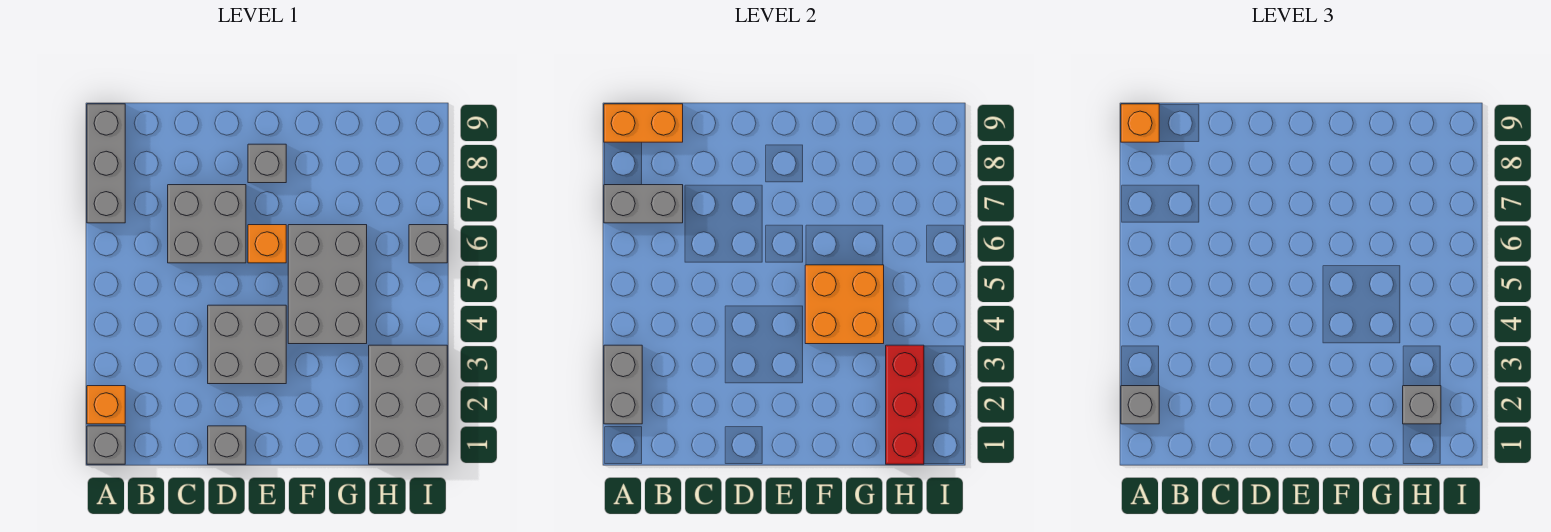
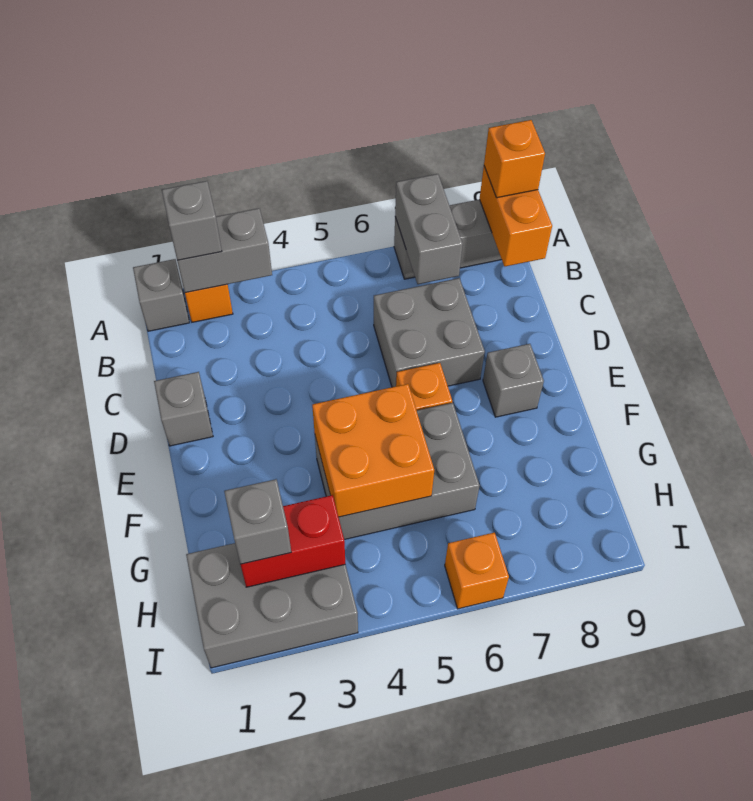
grey 2x2 brick [208,305,286,384] -> none
red 1x3 brick [886,345,924,464] -> red 1x2 brick [241,495,345,587]
grey 1x1 brick [409,225,447,263] -> orange 1x1 brick [445,533,509,609]

